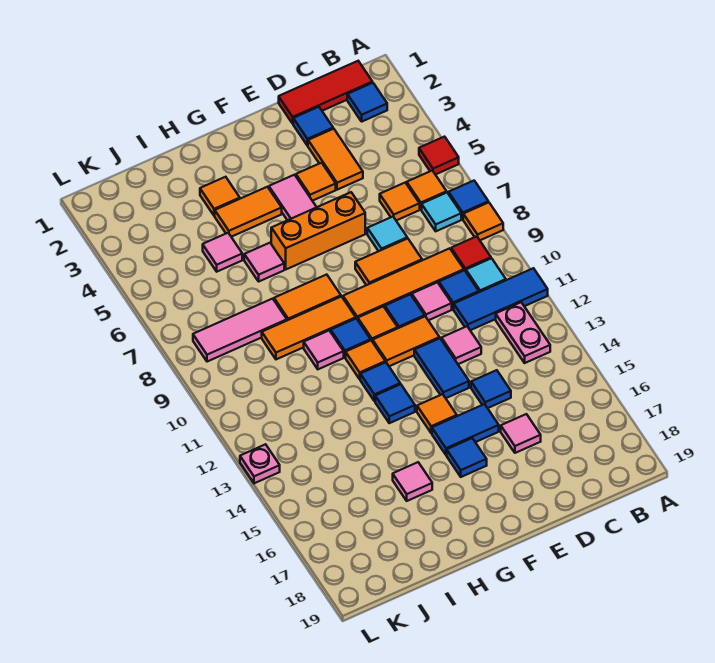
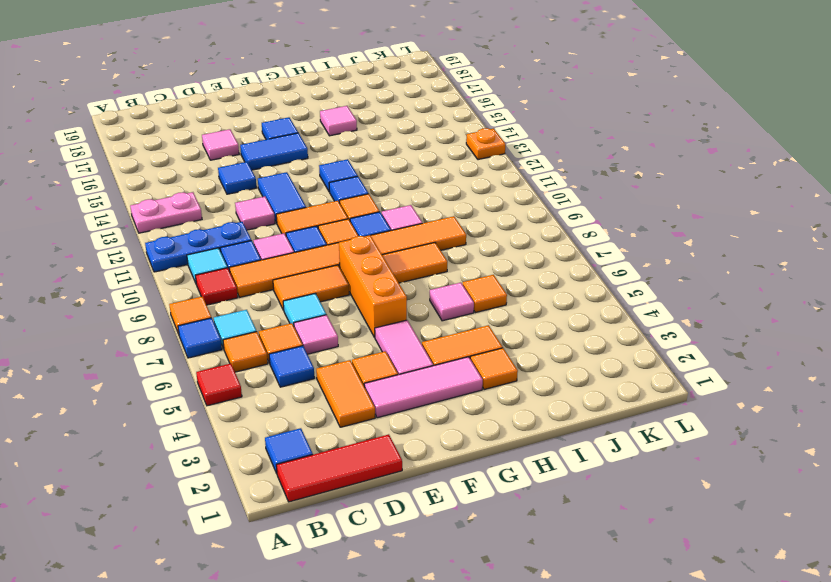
blue 1x3 tile [454,268,548,330] -> blue 1x3 plate [145,222,251,272]
pink 1x2 plate [496,302,550,363] -> pink 1x2 plate turned to [130,192,202,233]
blue 1x1 tile [293,107,333,146] -> blue 1x1 tile moved to [269,346,315,387]
orange 1x3 brick [271,192,365,269] -> orange 1x3 brick turned to [339,235,407,338]
orange 1x1 tile [417,394,457,433] -> orange 1x1 tile moved to [463,275,507,313]
pink 1x1 tile [203,233,242,272] -> pink 1x1 tile moved to [294,315,338,354]
pink 1x3 tile [193,299,287,362] -> pink 1x3 tile moved to [364,357,483,418]
pink 1x1 plate [240,444,280,483] -> orange 1x1 plate [466,128,505,160]

